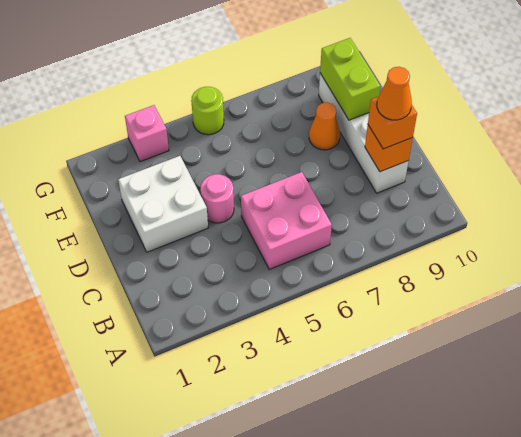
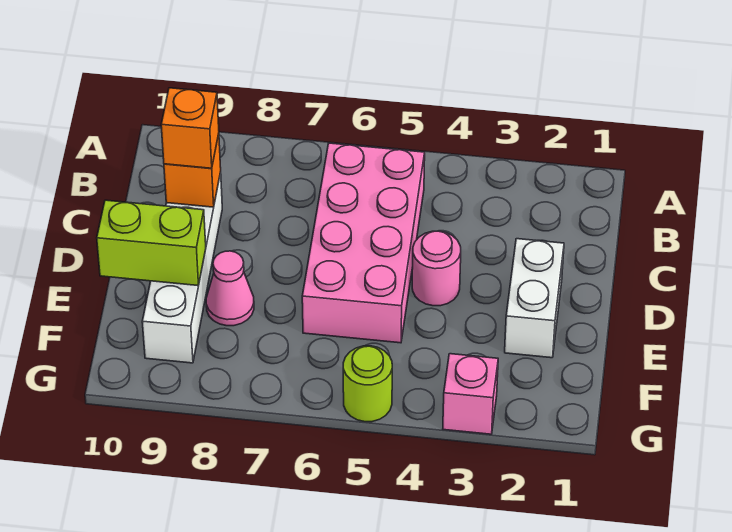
pink 2x2 brick [241,172,332,269] -> pink 2x4 brick [302,143,425,343]
orange 1x1 cone [377,67,412,120] -> none
white 2x2 brick [118,156,208,252] -> white 1x2 brick [505,239,564,358]
orange 1x1 cone [309,102,340,150] -> pink 1x1 cone [206,251,254,326]
lime 1x2 brick [320,38,380,120] -> lime 1x2 brick turned to [97,200,206,286]

